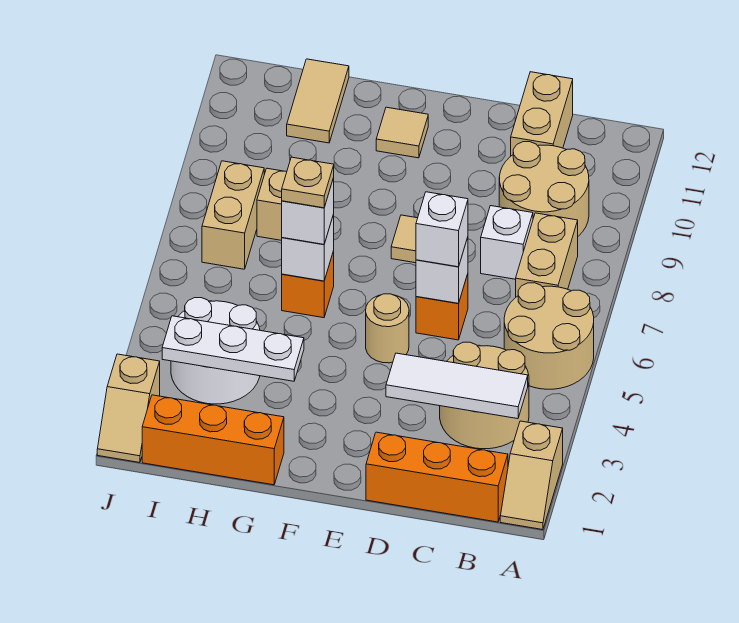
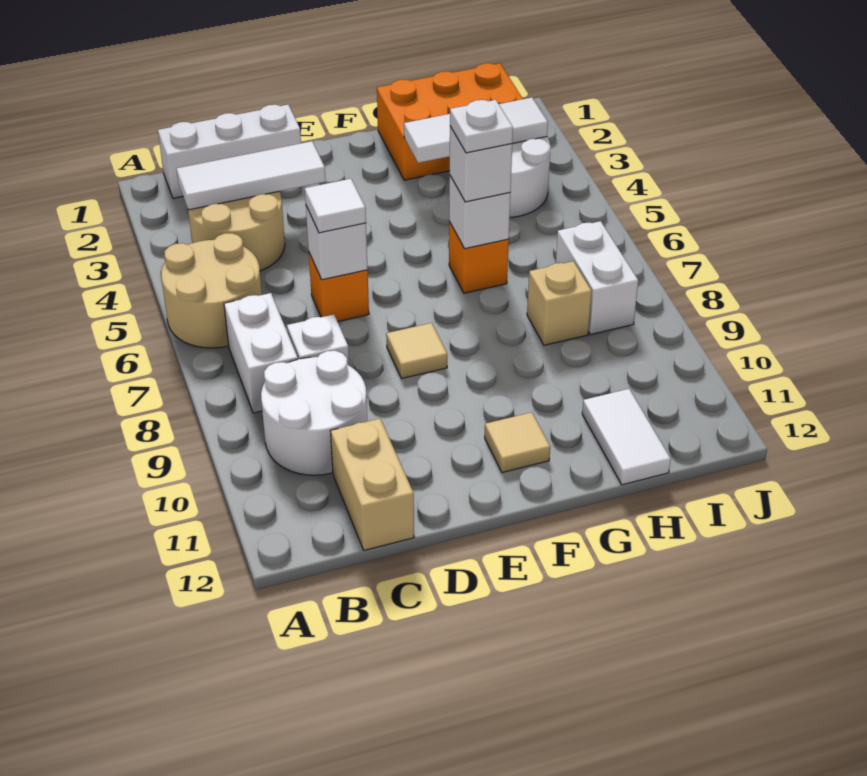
tan 1x2 slope [500,421,563,530] -> none
orange 1x3 brick [366,432,508,522] -> white 1x3 brick [158,105,301,198]
tan 1x2 brick [516,213,578,297] -> white 1x2 brick [224,293,298,413]
tan 2x2 round brick [499,142,589,236] -> white 2x2 round brick [261,351,367,475]
white 1x1 brick [416,192,468,267] -> white 1x1 tile [305,179,366,233]
tan 1x1 round brick [366,294,409,363] -> none
orange 1x3 brick [142,395,284,485] -> orange 2x3 brick [377,63,523,180]
white 1x3 plate [162,316,304,381] -> white 1x3 tile [404,98,548,163]
tan 1x1 plate [282,157,334,208] -> white 1x1 plate [450,100,513,153]
tan 1x2 tile [287,59,349,143] -> white 1x2 tile [582,389,671,485]
tan 1x2 brick [202,161,264,269] -> white 1x2 brick [556,221,638,335]
tan 1x2 slope [97,354,160,463] -> none

